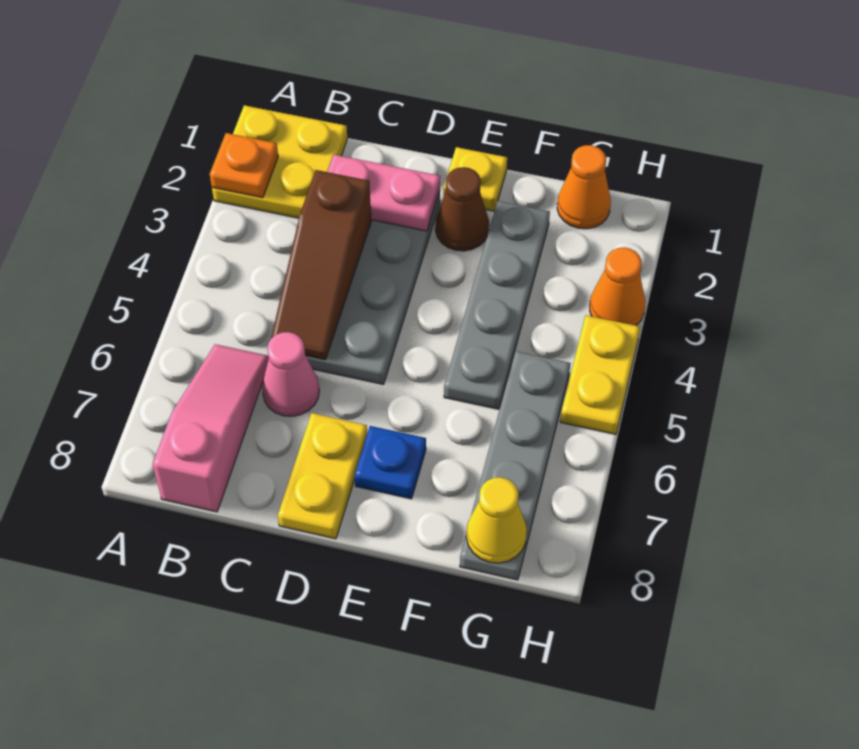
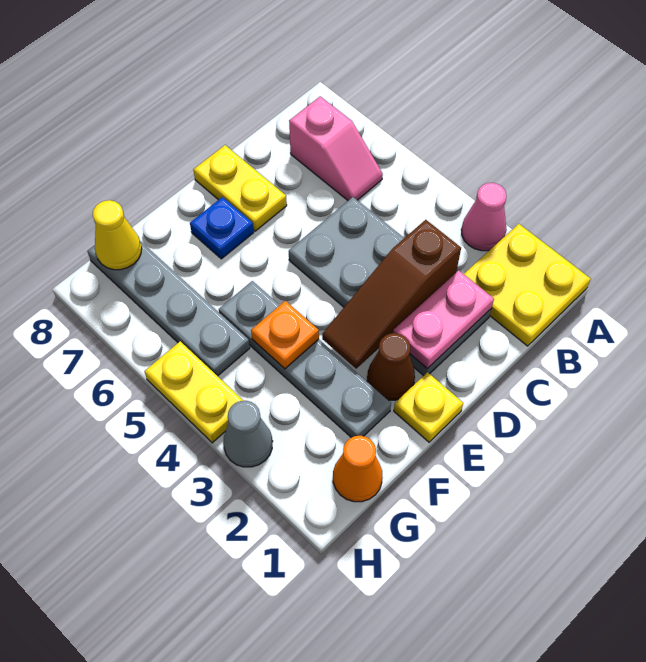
orange 1x1 plate [210,133,278,198] -> orange 1x1 plate moved to [251,301,319,369]
pink 1x3 slope [153,344,269,512] -> pink 1x2 slope [289,96,383,200]
brown 1x3 slope [271,170,371,360] -> brown 1x3 slope turned to [322,220,461,369]
pink 1x1 cone [262,332,319,416] -> pink 1x1 cone moved to [461,183,507,251]
orange 1x1 cone [590,248,645,326] -> grey 1x1 cone [223,401,273,467]

